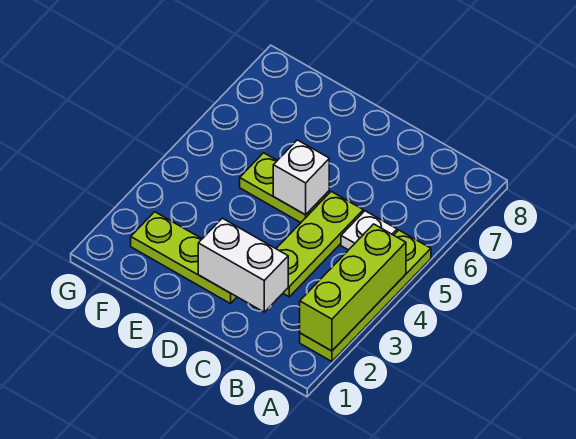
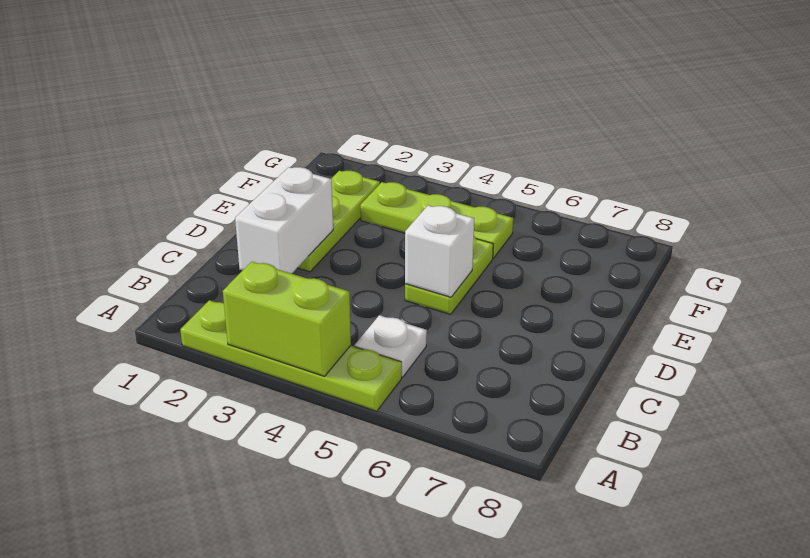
lime 1x3 brick [300,224,406,351] -> lime 1x2 brick [223,262,351,376]
lime 1x3 plate [276,192,363,297] -> lime 1x3 plate moved to [360,182,513,258]

